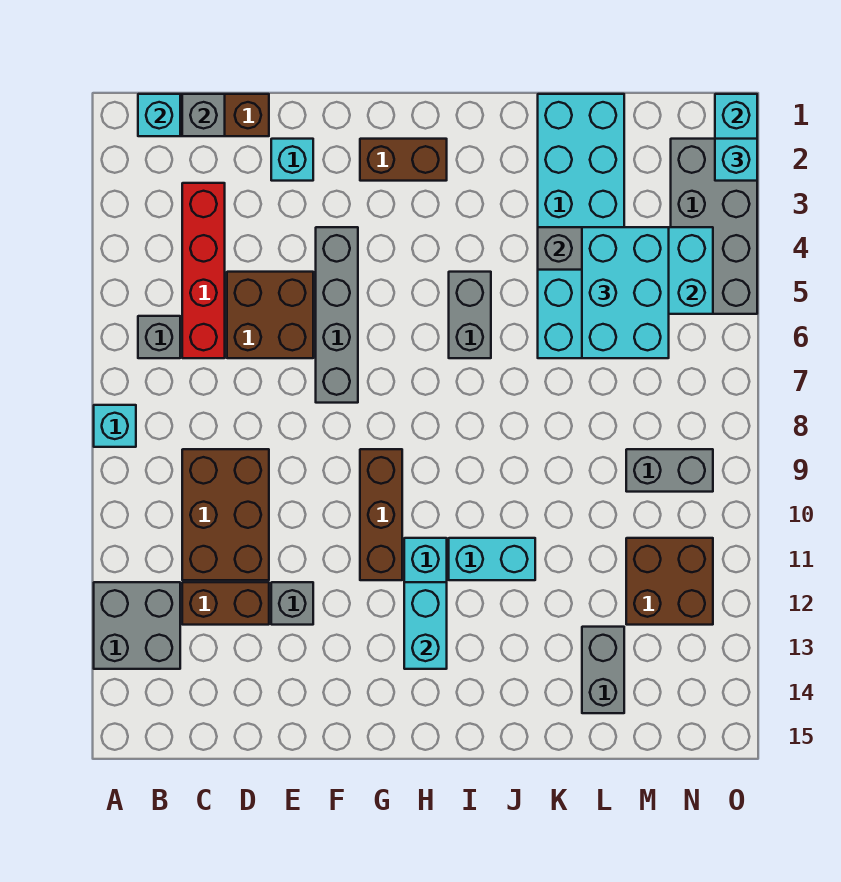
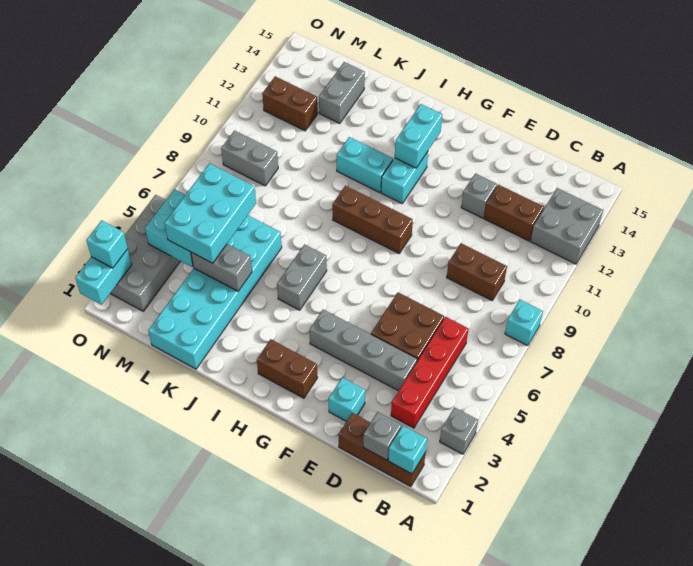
grey 1x1 brick [138,316,180,358] -> grey 1x1 brick moved to [440,407,478,454]
brown 2x3 brick [182,449,269,580] -> brown 1x2 brick [447,243,507,300]
grey 1x4 brick [316,227,358,403] -> grey 1x4 brick turned to [309,310,417,391]
brown 1x3 brick [360,449,402,580] -> brown 1x3 brick turned to [332,186,413,253]
brown 2x2 brick [626,538,713,625] -> brown 1x2 brick [262,76,318,131]

